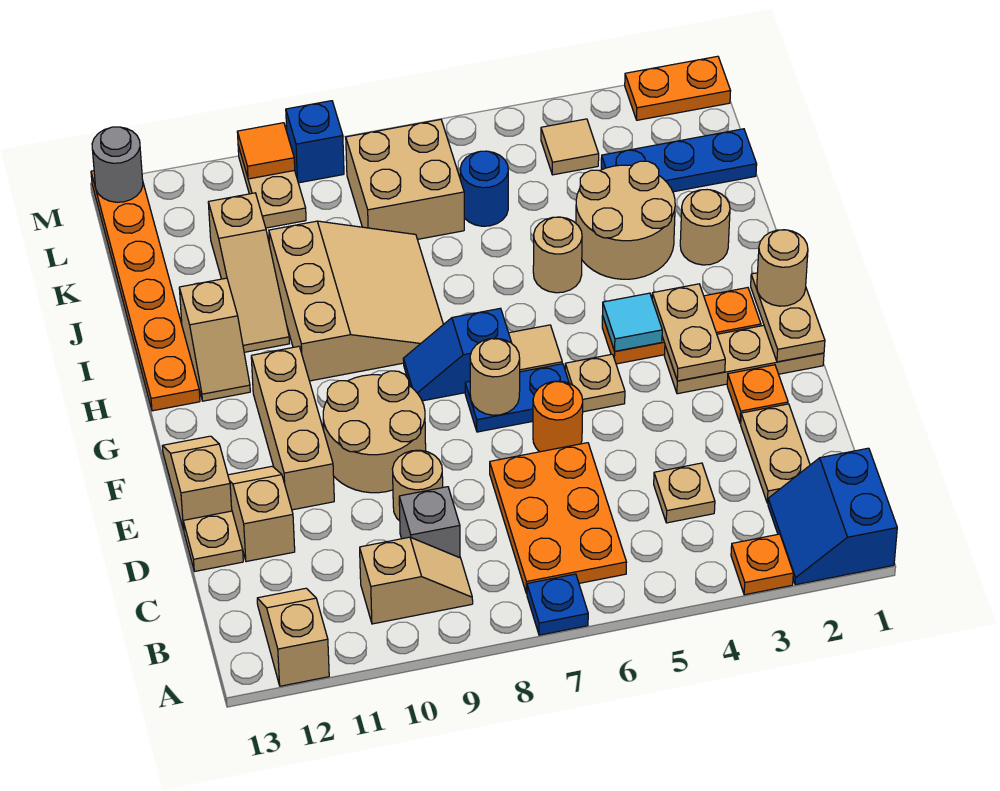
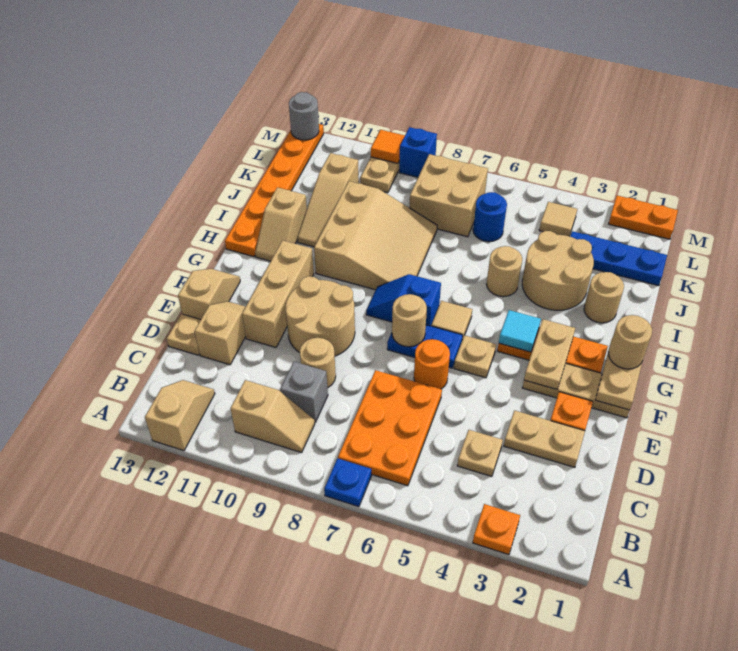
blue 2x2 slope [768,448,897,585] -> none
tan 1x2 plate [741,404,810,503] -> tan 1x2 plate turned to [504,411,585,467]

